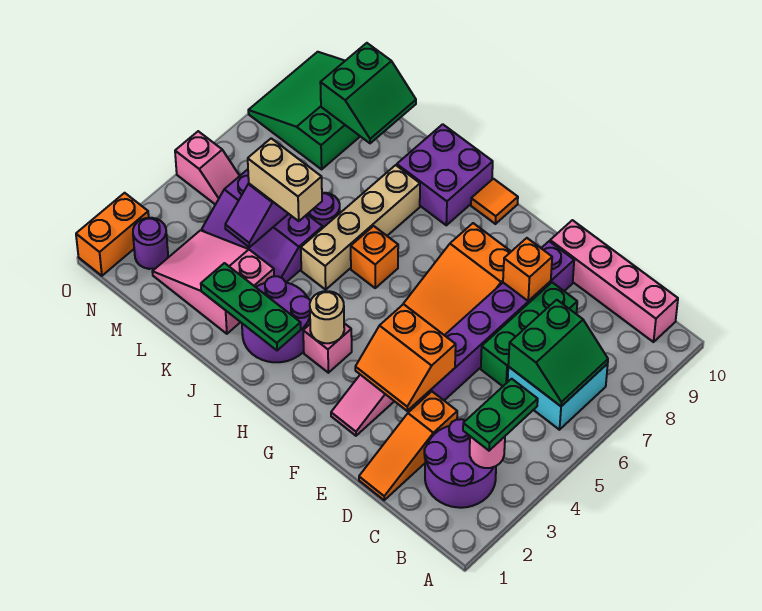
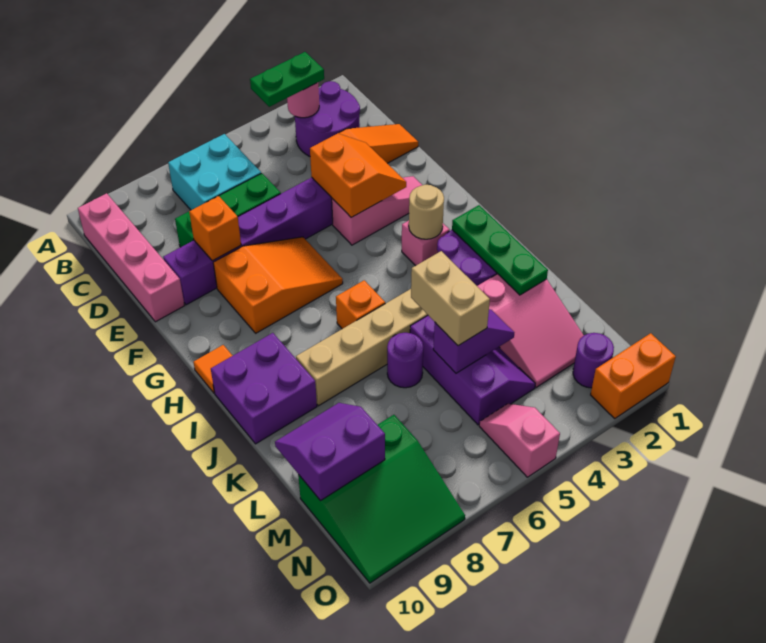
green 2x2 slope [508,300,608,406] -> none
green 2x2 slope [320,43,416,143] -> purple 2x2 slope [275,403,385,501]

